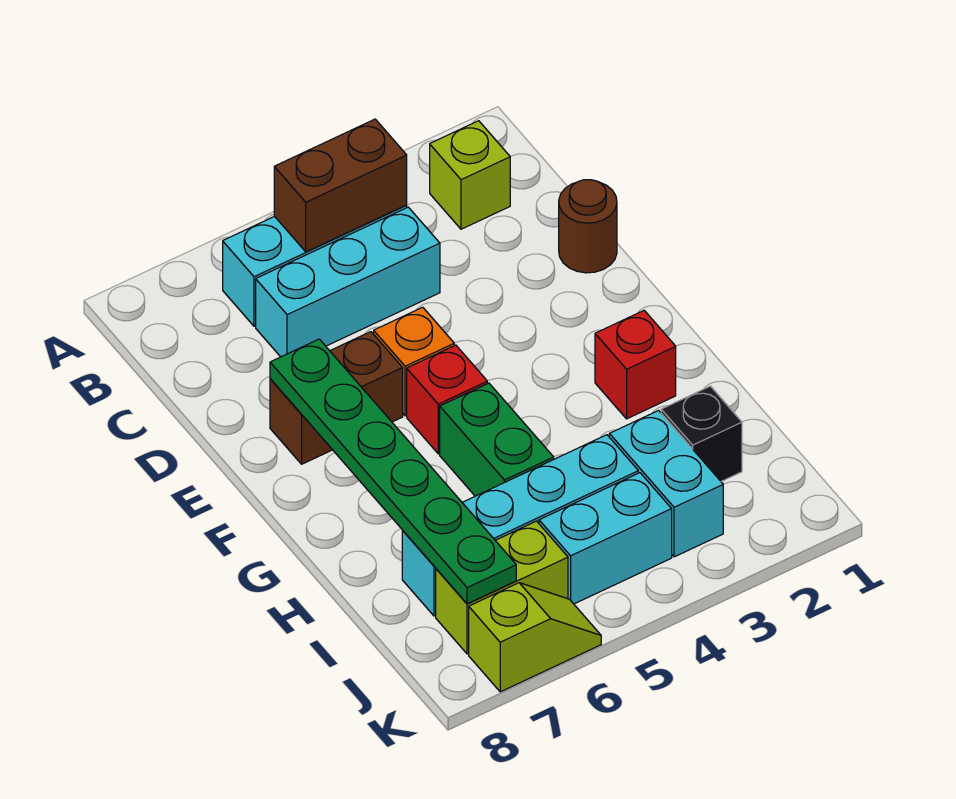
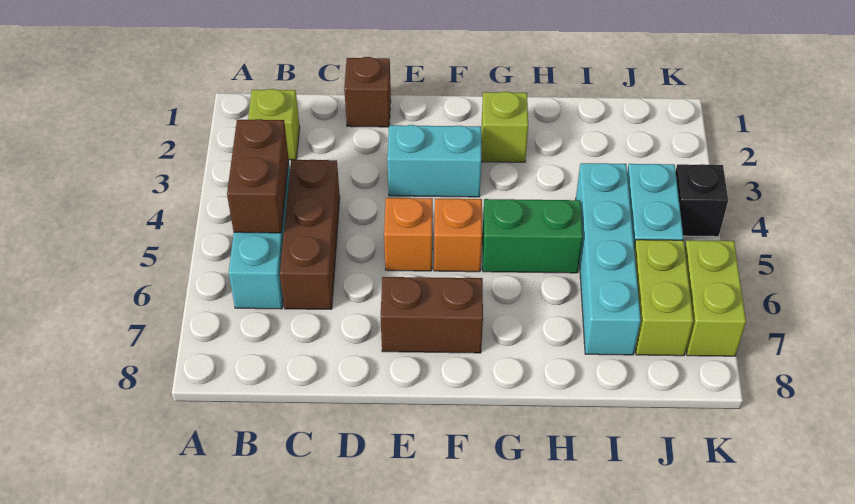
cyan 1x3 brick [256,207,440,357] -> brown 1x3 brick [280,160,340,309]
brown 1x1 round brick [559,180,617,273] -> brown 1x1 brick [344,57,391,127]
brown 1x2 brick [270,332,403,464] -> brown 1x2 brick turned to [381,277,483,353]
green 1x6 plate [270,339,516,604] -> none
red 1x1 brick [407,345,487,454] -> orange 1x1 brick [434,199,482,272]
red 1x1 brick [595,311,676,419] -> lime 1x1 brick [481,92,528,162]
black 1x1 brick [661,386,742,481] -> black 1x1 brick moved to [676,164,728,237]
cyan 1x2 brick [609,410,723,557] -> cyan 1x2 brick moved to [387,125,481,197]
lime 1x2 slope [469,583,601,692] -> lime 1x2 brick [685,240,746,356]

